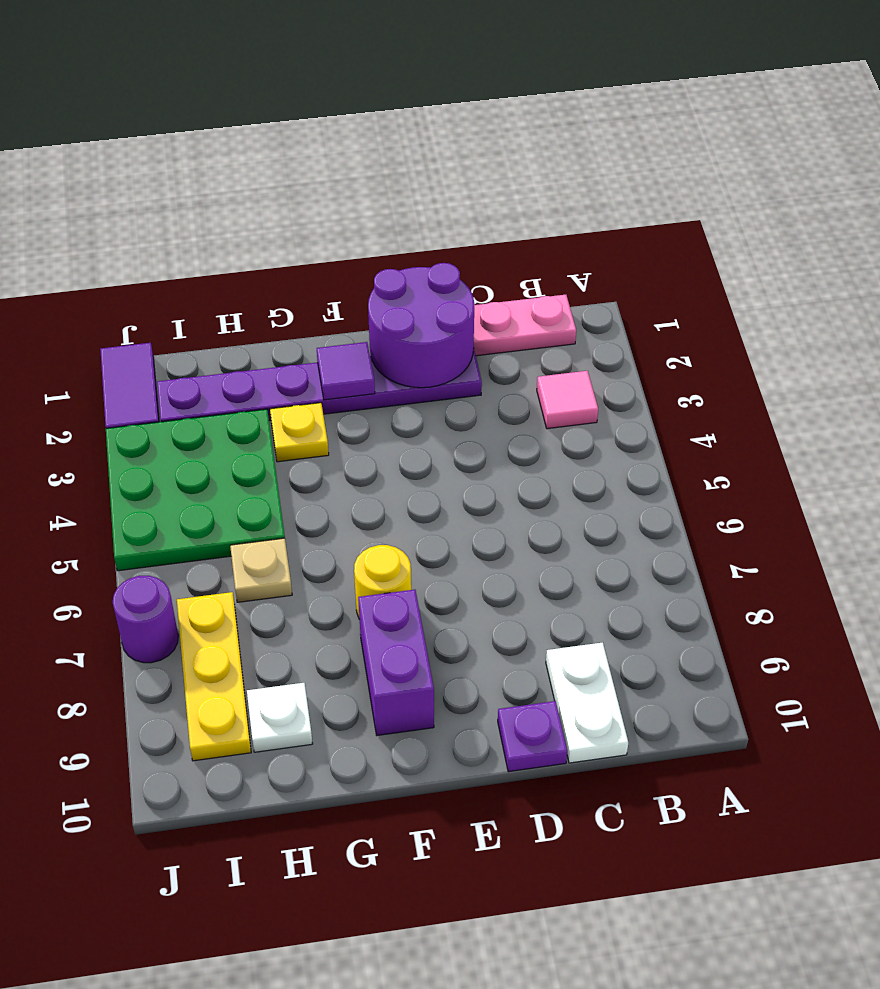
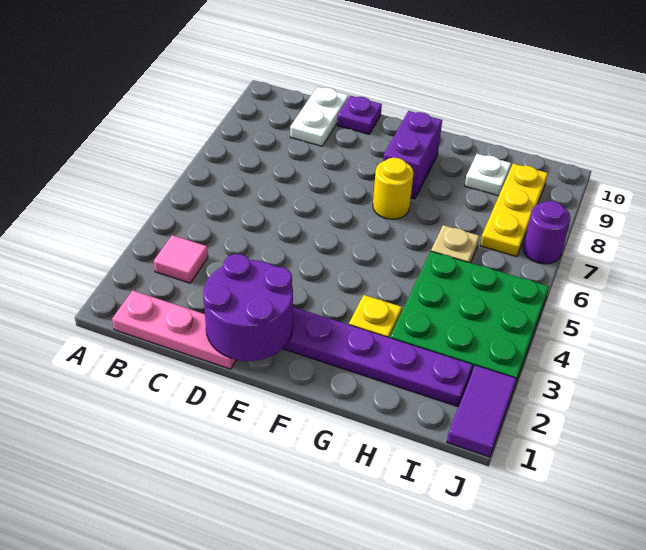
purple 1x1 tile [317,342,375,400] -> none

